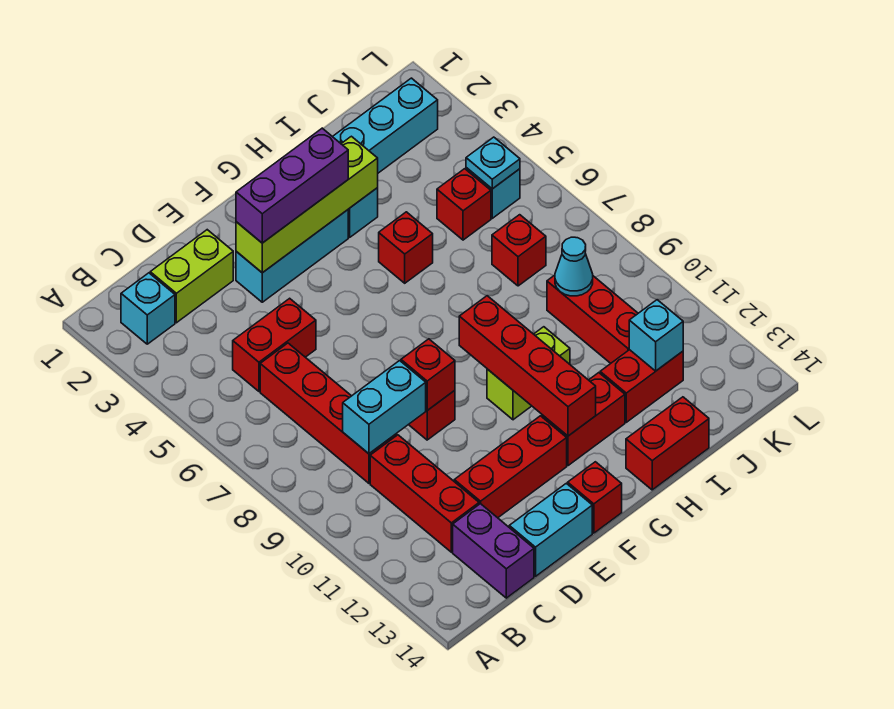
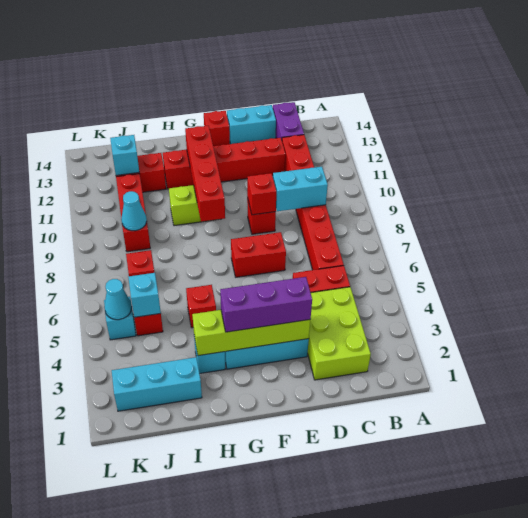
cyan 1x1 brick [121,273,175,344] -> cyan 1x1 brick moved to [128,273,161,317]
lime 1x2 brick [150,230,233,323] -> lime 2x3 brick [308,287,371,380]
red 1x2 brick [626,397,709,490] -> red 1x2 brick moved to [231,232,286,277]
cyan 1x1 plate [466,137,520,189] -> cyan 1x1 cone [104,279,132,320]

